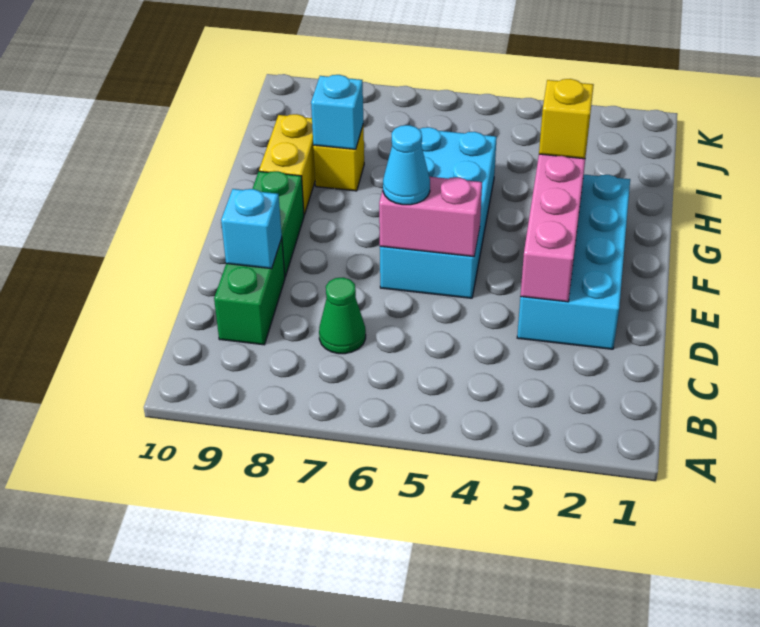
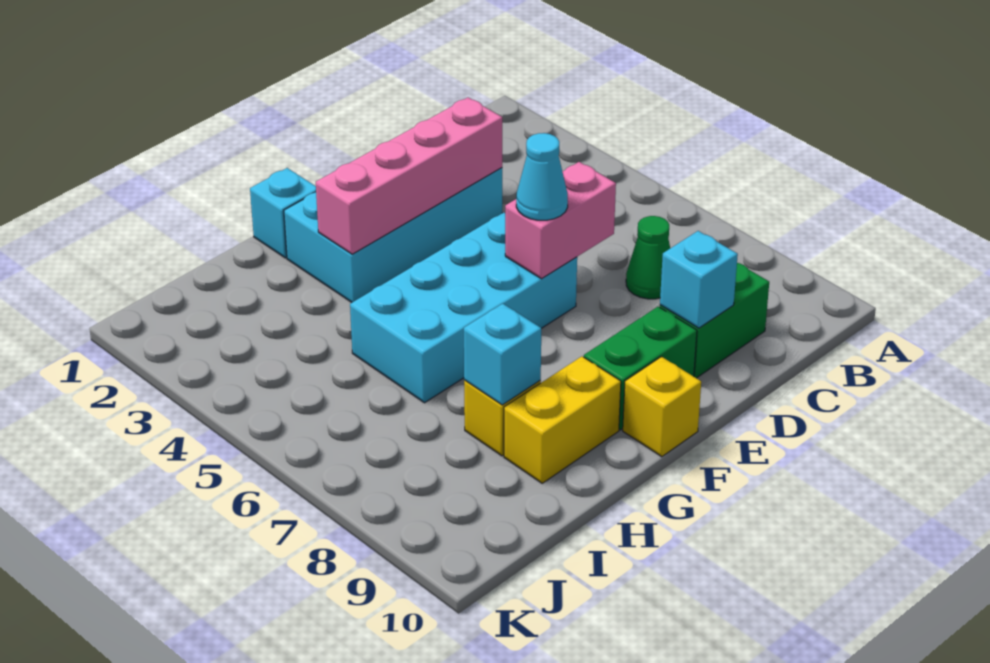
pink 1x2 brick [379,177,482,257] -> pink 1x2 brick turned to [505,162,616,279]
none -> cyan 1x1 brick [250,168,316,258]
yellow 1x1 brick [539,79,594,159] -> yellow 1x1 brick moved to [623,357,701,457]

